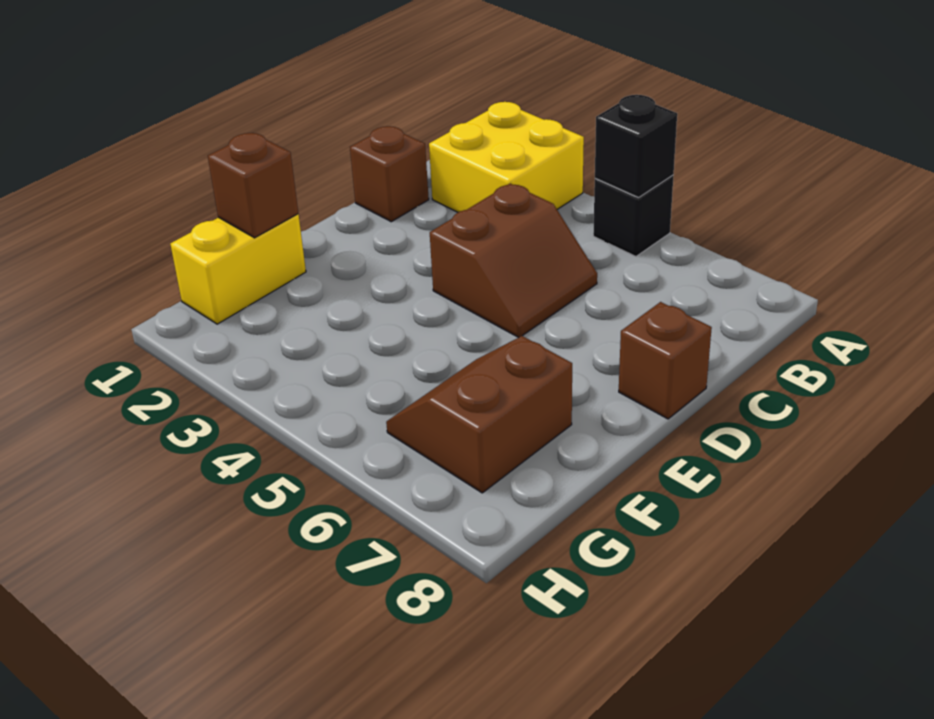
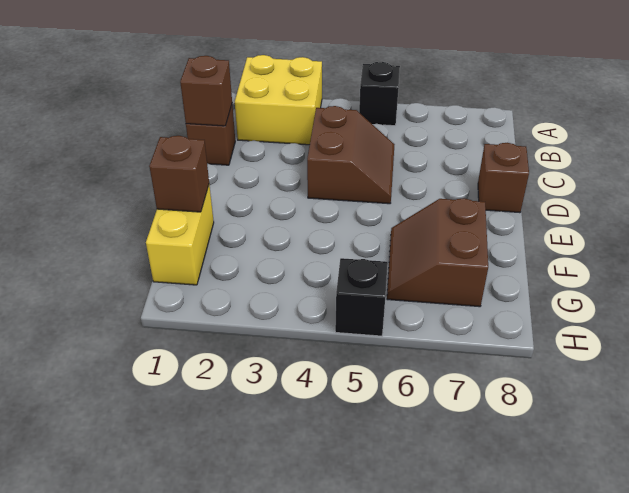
black 1x1 brick [595,95,677,198] -> black 1x1 brick moved to [335,258,388,336]
none -> brown 1x1 brick [180,56,232,126]

